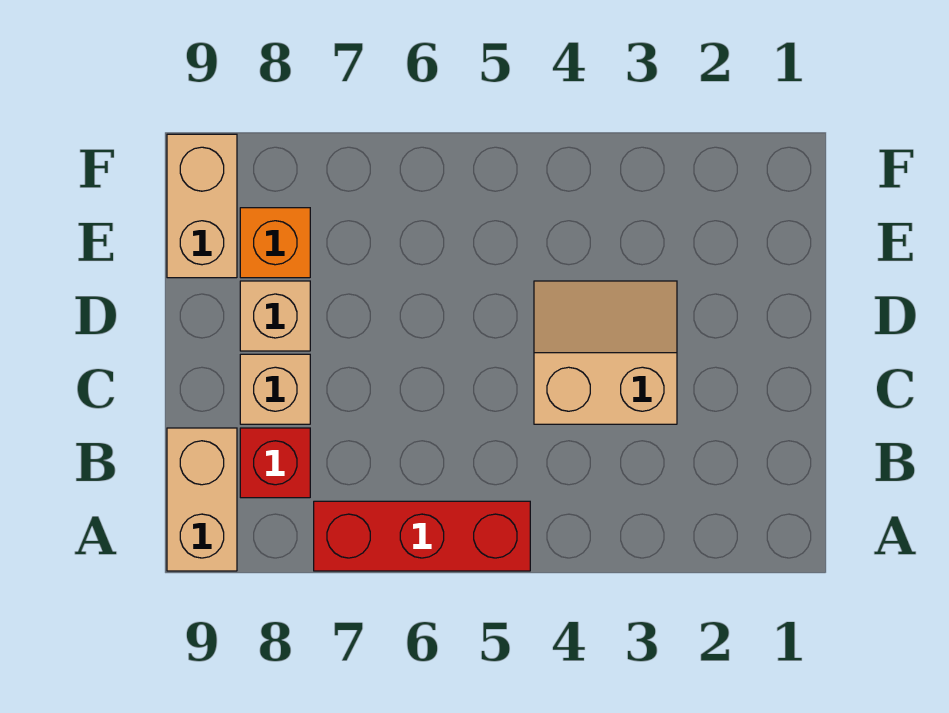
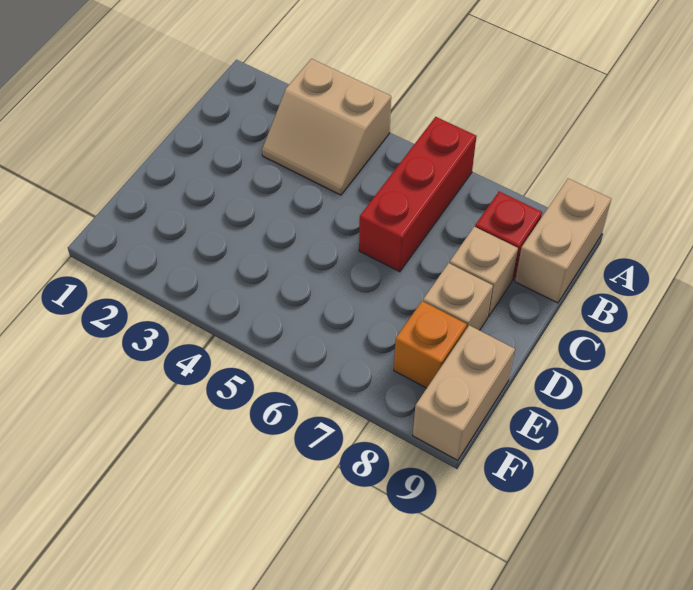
red 1x3 brick [314,501,530,571] -> red 1x3 brick turned to [359,117,477,272]
tan 2x2 slope [534,281,677,424] -> tan 2x2 slope moved to [262,59,391,195]

